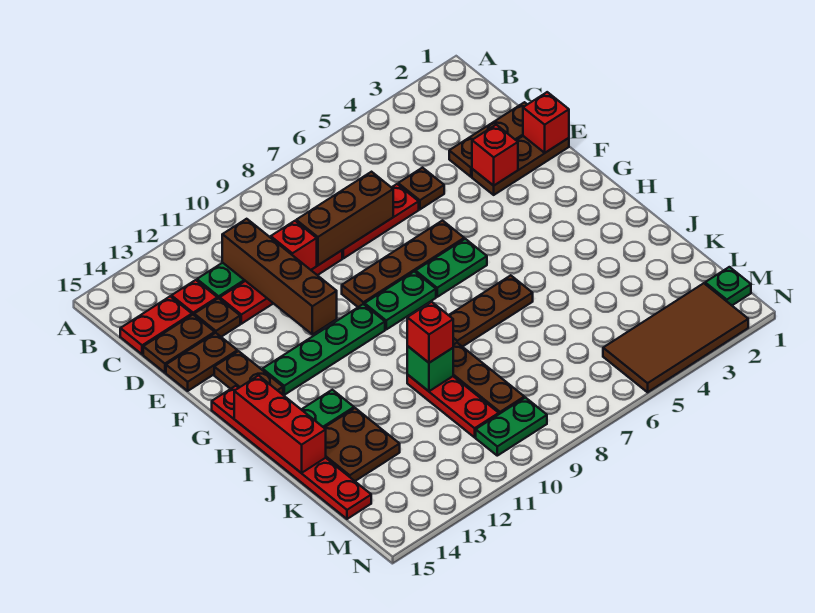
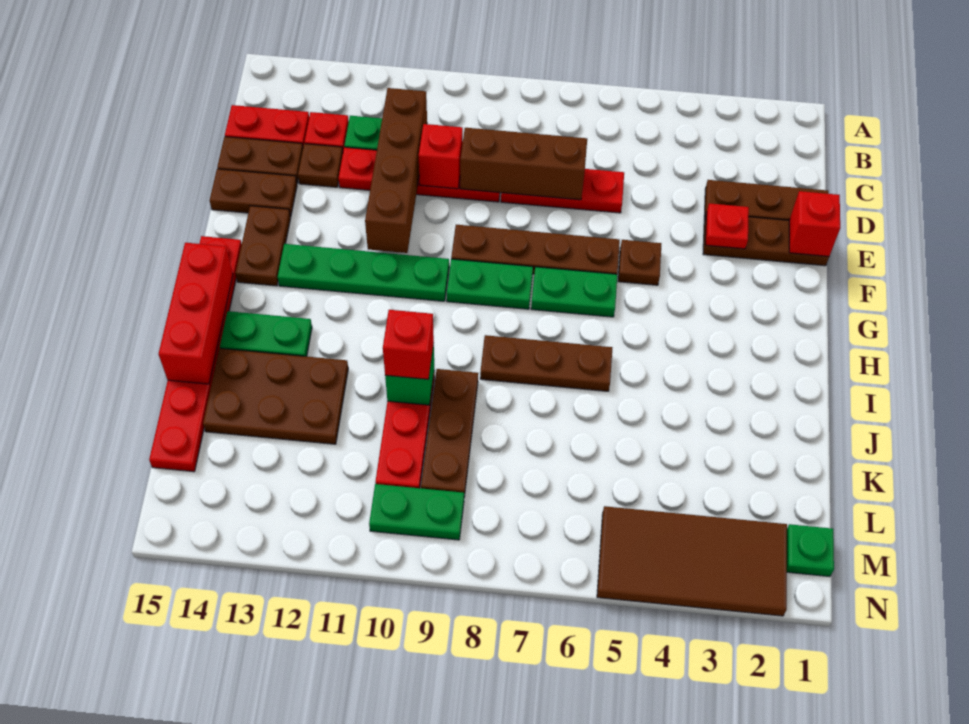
brown 1x1 plate [398,168,444,209] -> brown 1x1 plate moved to [618,240,661,285]
red 1x1 brick [472,125,518,186] -> red 1x1 plate [706,203,749,249]
brown 2x2 plate [324,408,400,481] -> brown 2x3 plate [203,348,348,444]

